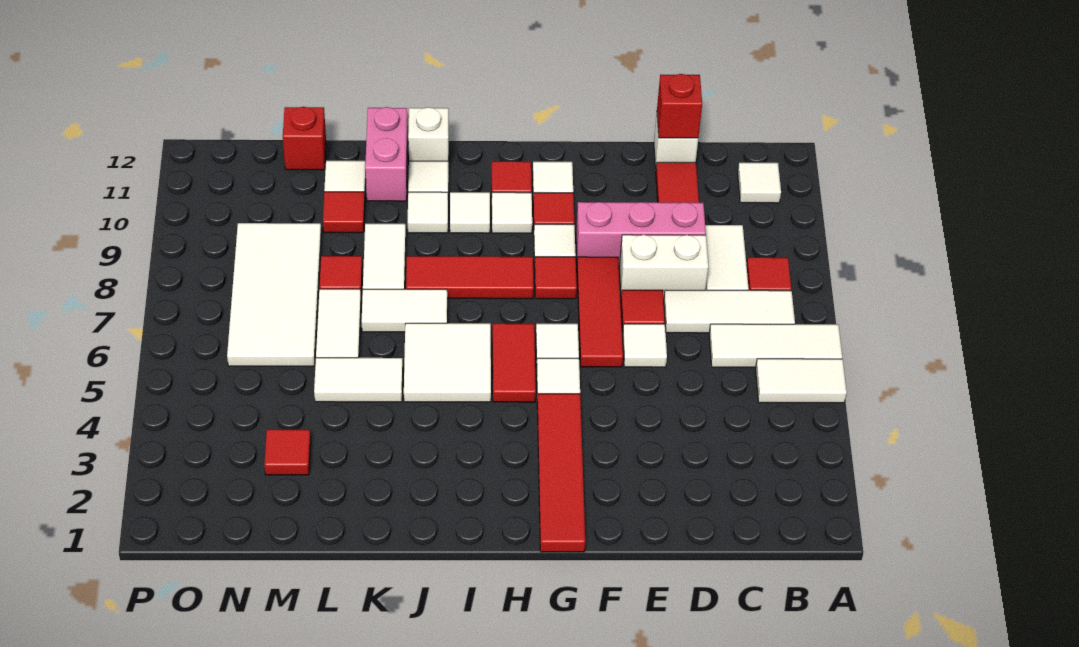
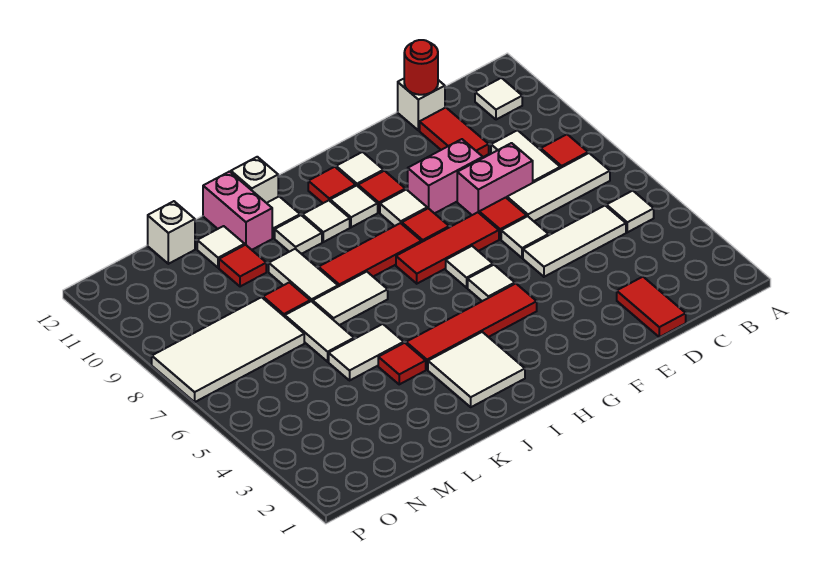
white 1x2 tile [756,359,847,403] -> white 1x1 tile [606,191,654,232]
white 1x3 tile [709,324,842,367] -> white 1x3 tile moved to [523,206,626,277]
white 1x2 brick [619,235,708,299] -> pink 1x2 brick [457,143,533,215]
pink 1x3 brick [576,202,706,266] -> pink 1x2 brick [408,139,483,214]
red 1x1 brick [657,74,702,138] -> red 1x1 round brick [404,40,438,95]
red 1x3 tile [577,257,623,367] -> red 1x3 tile turned to [396,212,499,284]
red 1x4 tile [537,394,585,552] -> red 1x4 tile turned to [406,284,537,370]
red 1x2 tile [493,323,536,402] -> red 1x2 tile moved to [617,277,686,337]
white 2x2 tile [404,323,491,402] -> white 2x2 tile moved to [428,332,525,407]
red 1x1 tile [264,429,311,475] -> red 1x1 tile moved to [378,343,426,384]
white 2x4 tile [227,223,321,366] -> white 2x4 tile turned to [152,297,304,402]
red 1x1 brick [283,107,326,170] -> white 1x1 brick [148,201,195,264]

